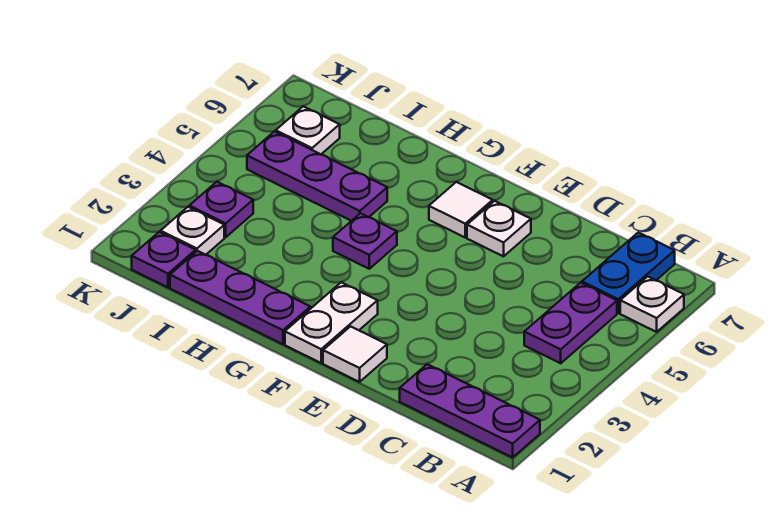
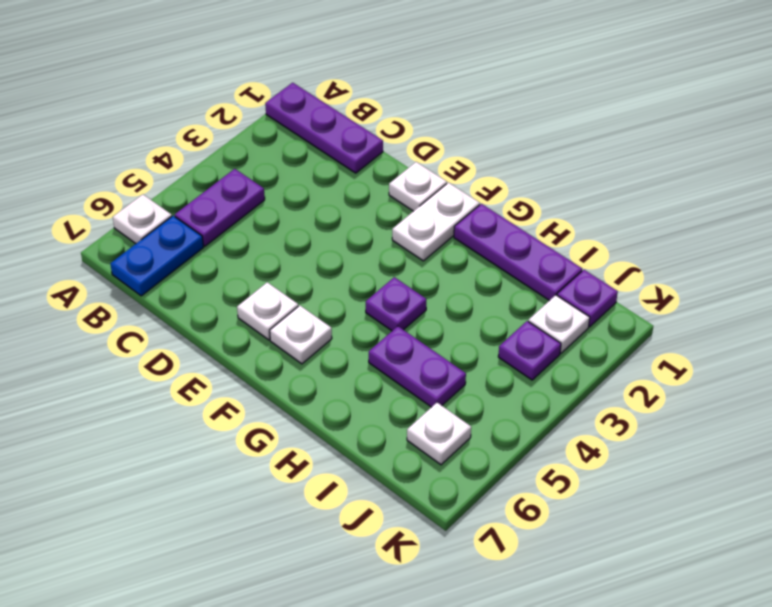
white 1x1 tile [323,326,387,382] -> white 1x1 plate [389,162,447,211]
white 1x1 tile [429,182,493,237] -> white 1x1 plate [270,305,332,364]
purple 1x3 plate [247,132,387,221] -> purple 1x2 plate [369,326,466,407]

